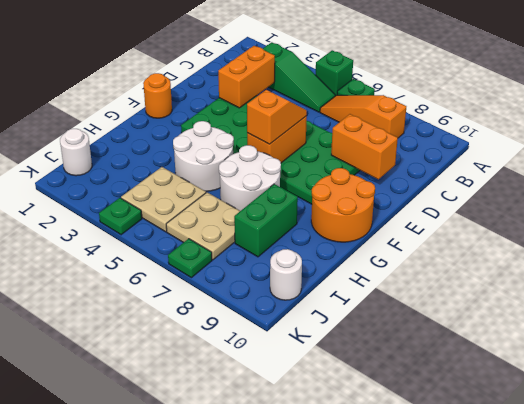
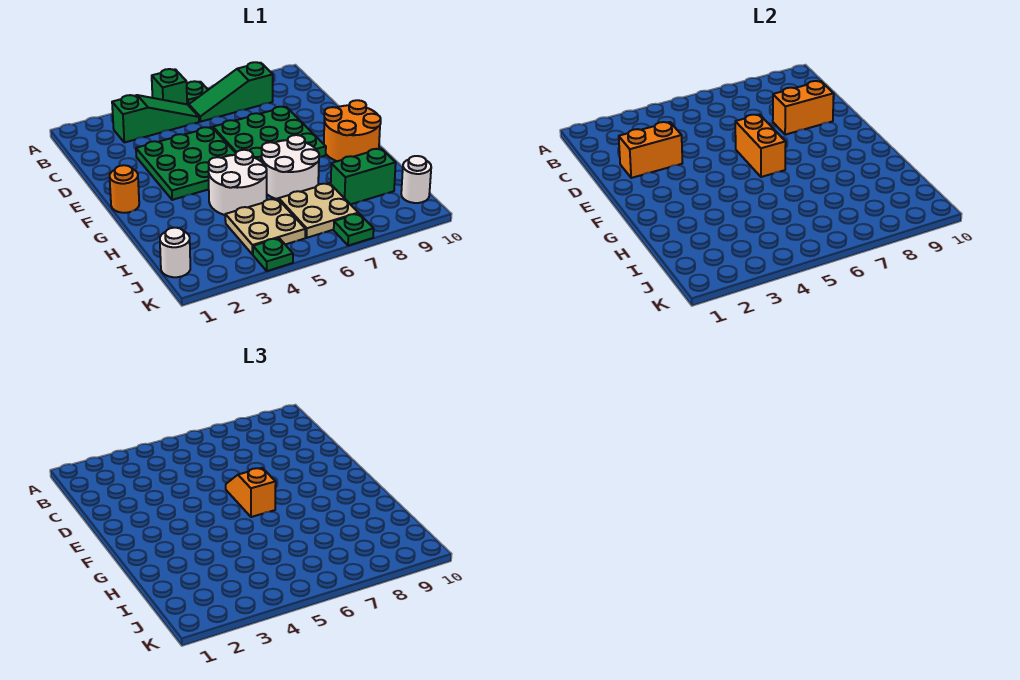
orange 1x3 slope [320,95,406,138] -> green 1x3 slope [189,62,273,122]
orange 1x2 brick [218,46,275,108] -> orange 1x2 brick turned to [619,122,682,178]
green 1x2 brick [234,184,298,257] -> green 1x2 brick turned to [331,149,396,204]

